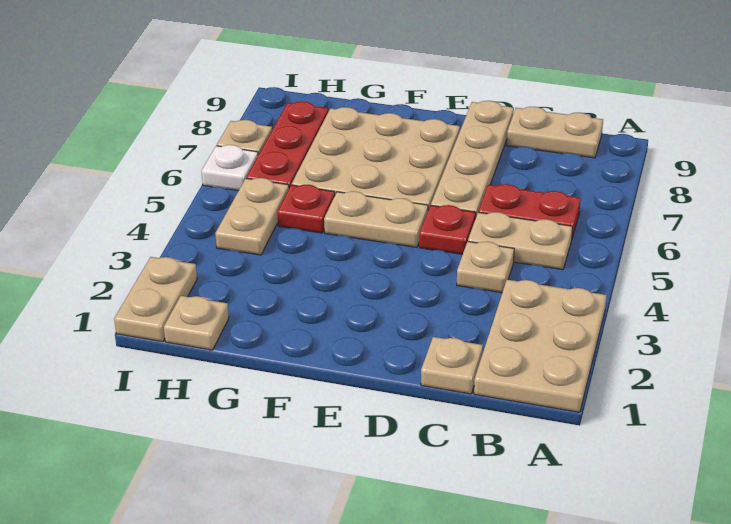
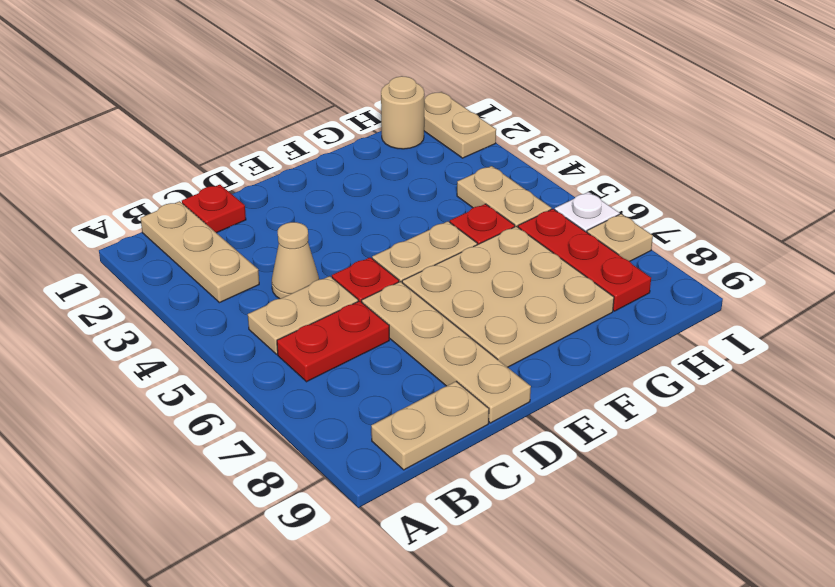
tan 2x3 plate [474,280,607,412] -> tan 1x3 plate [141,201,259,303]
tan 1x1 plate [421,337,483,394] -> red 1x1 plate [182,185,246,233]
tan 1x1 plate [457,242,514,293] -> tan 1x1 cone [272,222,319,299]
tan 1x1 plate [164,296,229,350] -> tan 1x1 round brick [381,76,424,149]

